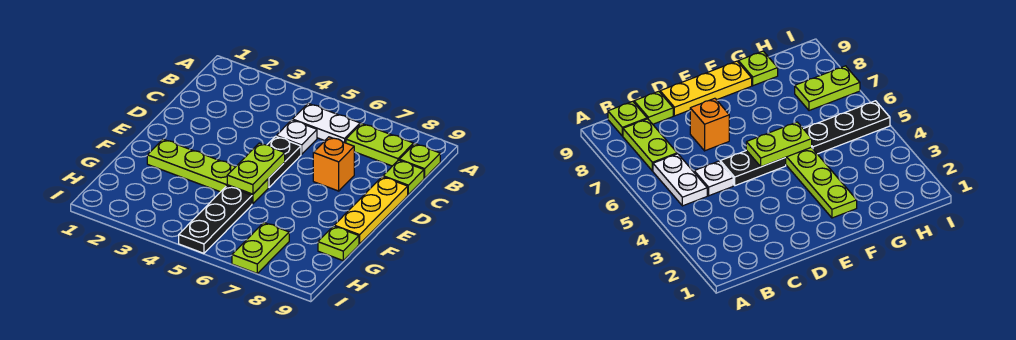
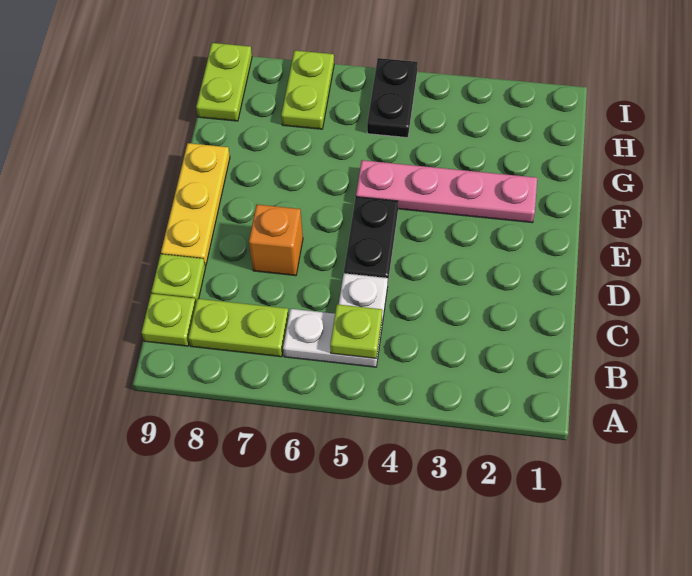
lime 1x2 plate [227,143,285,194] -> lime 1x2 plate moved to [196,43,252,121]
lime 1x4 plate [147,139,268,204] -> pink 1x4 plate [356,160,537,223]
black 1x3 plate [179,186,252,253] -> black 1x2 plate [367,58,418,138]
lime 1x1 plate [318,226,359,260] -> lime 1x1 plate moved to [330,304,382,358]

